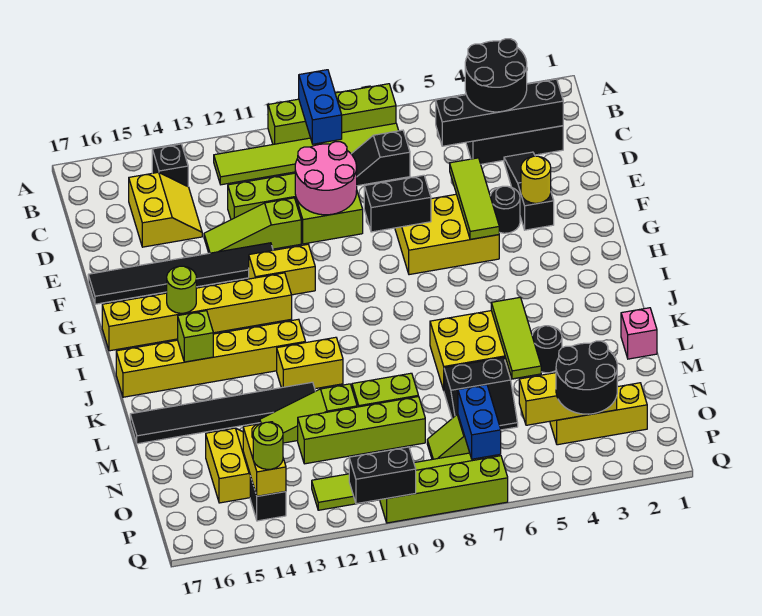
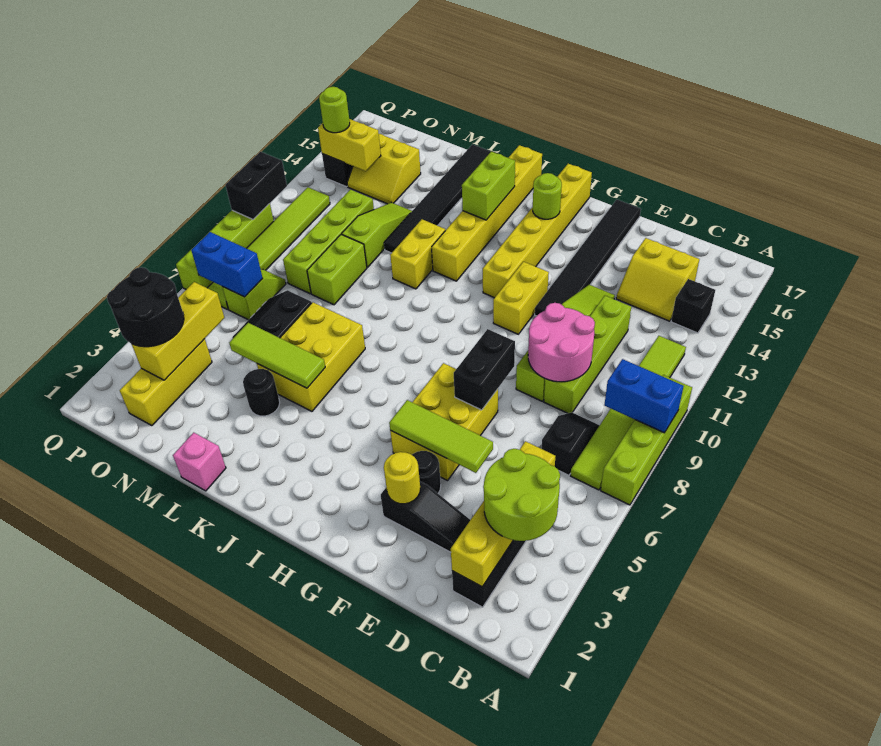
black 2x2 round brick [465,39,527,112] -> lime 2x2 round brick [483,449,560,541]
black 1x4 brick [436,79,563,146] -> yellow 1x4 brick [451,441,555,587]
lime 1x1 brick [178,311,213,362] -> lime 1x2 brick [462,151,515,220]

